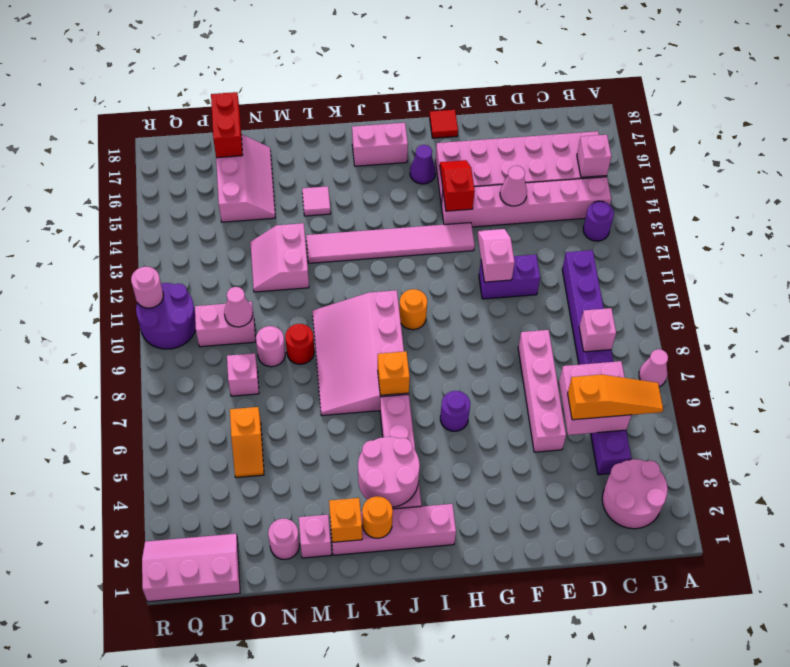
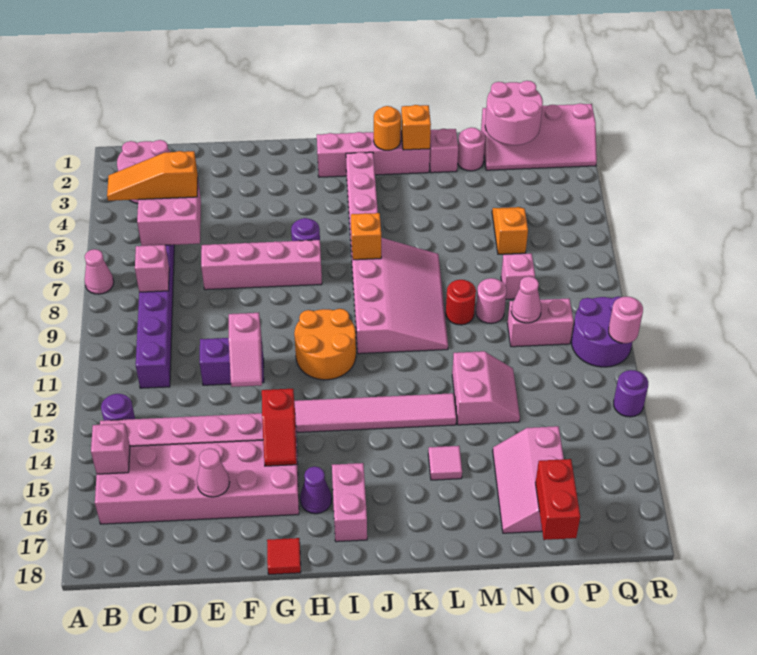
pink 1x4 brick [518,330,566,452] -> pink 1x4 brick turned to [201,240,322,290]
pink 1x1 cone [500,166,527,206] -> pink 1x1 cone moved to [197,448,230,497]
orange 1x1 round brick [399,289,427,330] -> orange 2x2 round brick [294,309,356,380]
pink 1x2 brick [352,123,408,166] -> pink 1x2 brick turned to [332,463,367,542]
pink 2x2 round brick [358,437,420,508] -> pink 2x2 round brick moved to [485,81,543,145]
pink 2x3 slope [142,534,240,602] -> pink 2x4 slope [481,103,597,170]
none -> purple 1x1 round brick [614,370,648,417]

